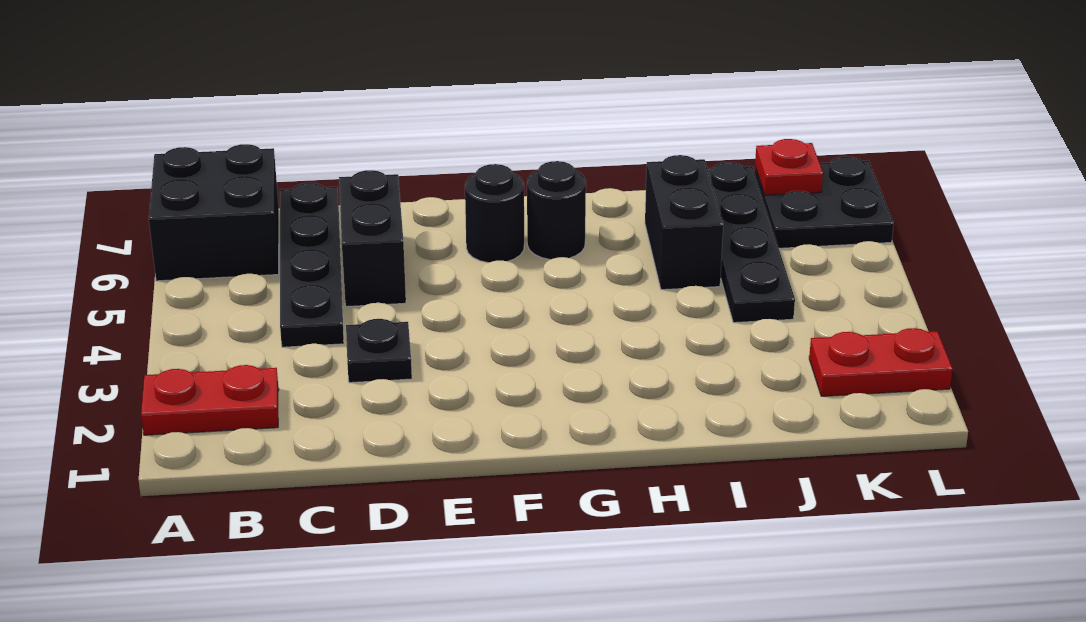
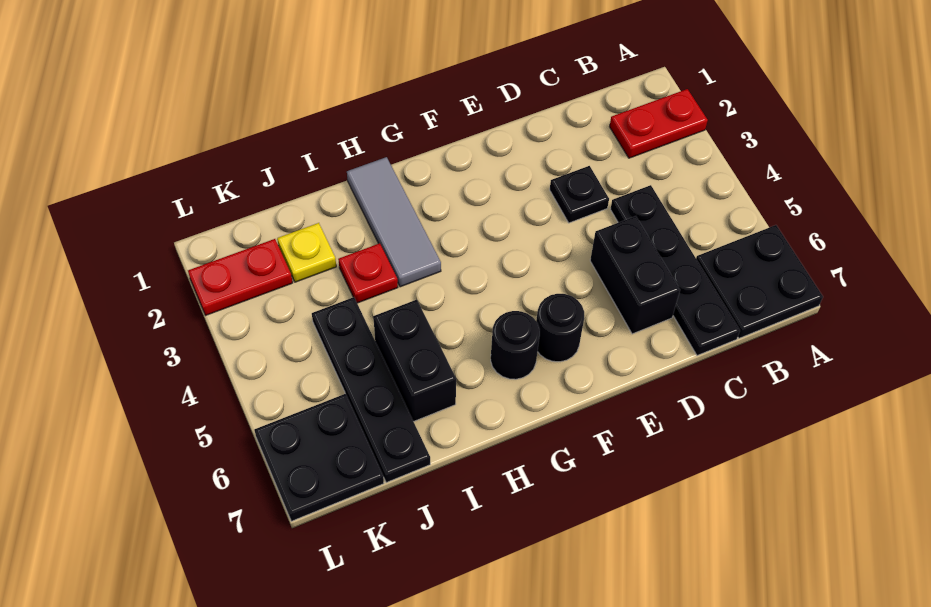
black 2x2 brick [149,144,279,281] -> black 2x2 plate [696,225,823,338]
none -> grey 1x3 tile [347,157,441,287]
none -> yellow 1x1 plate [277,223,336,282]
red 1x1 plate [755,139,823,195] -> red 1x1 plate moved to [338,243,398,303]

